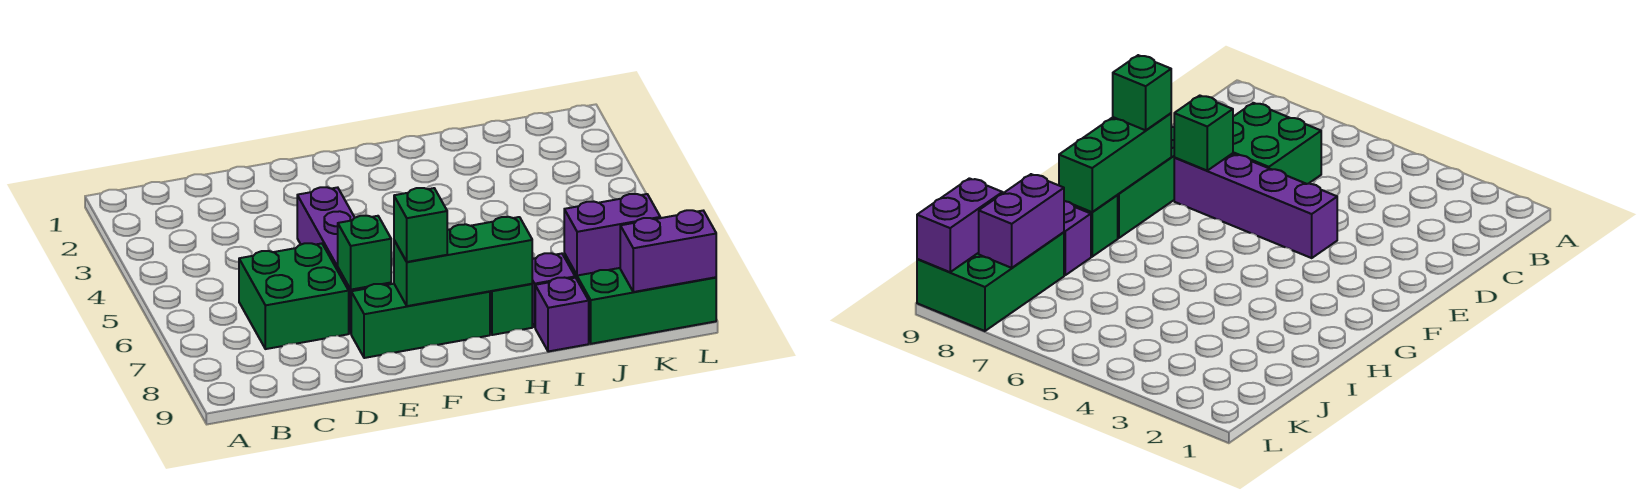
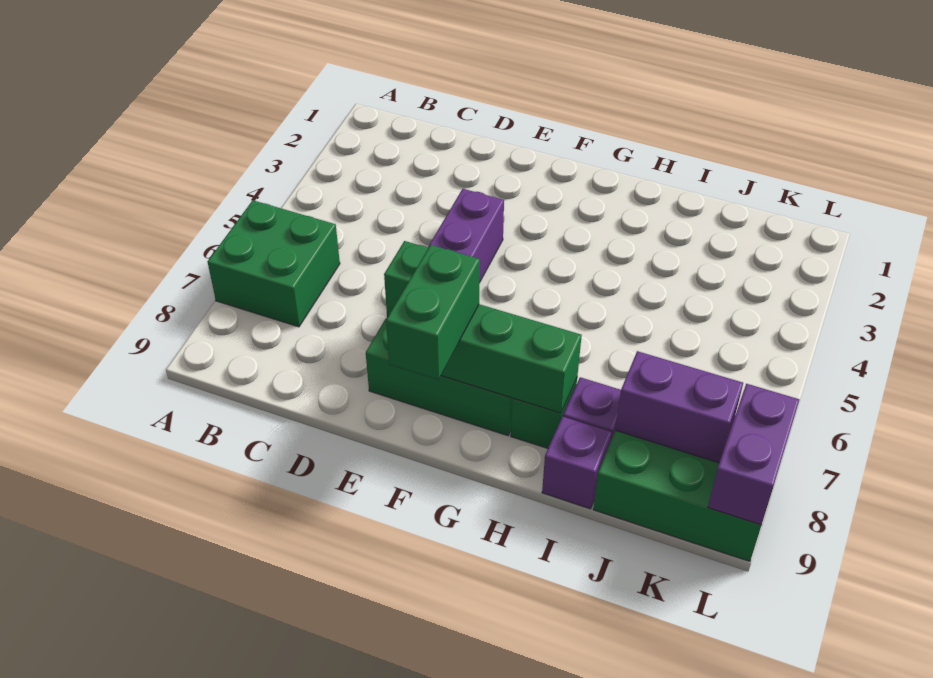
green 2x2 brick [239,243,349,349] -> green 2x2 brick moved to [208,200,340,327]
green 1x1 brick [394,188,447,262] -> green 1x2 brick [386,245,480,380]
purple 1x2 brick [620,210,716,292] -> purple 1x2 brick turned to [708,384,799,525]

